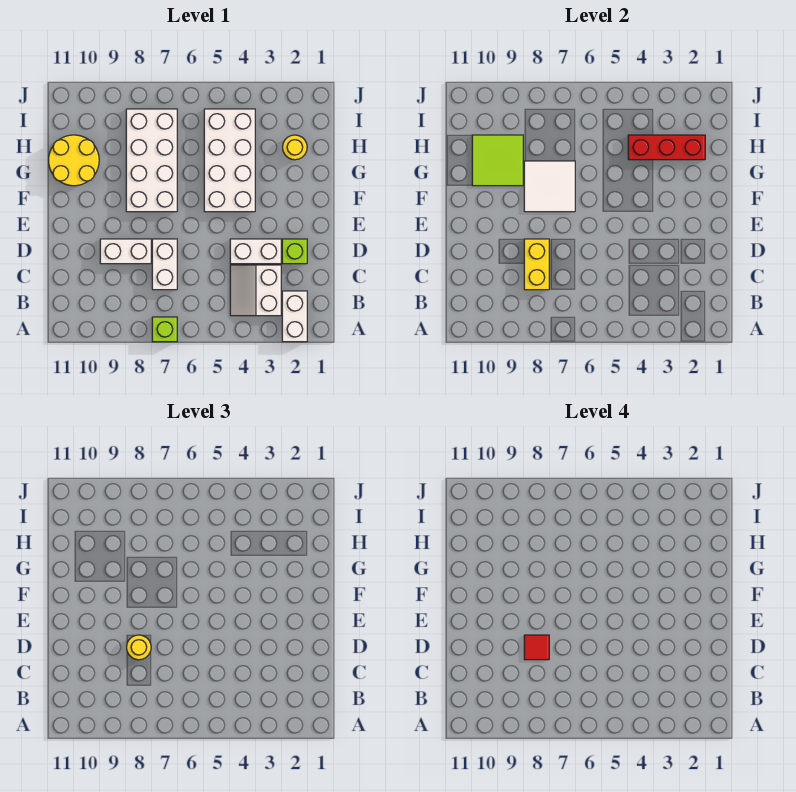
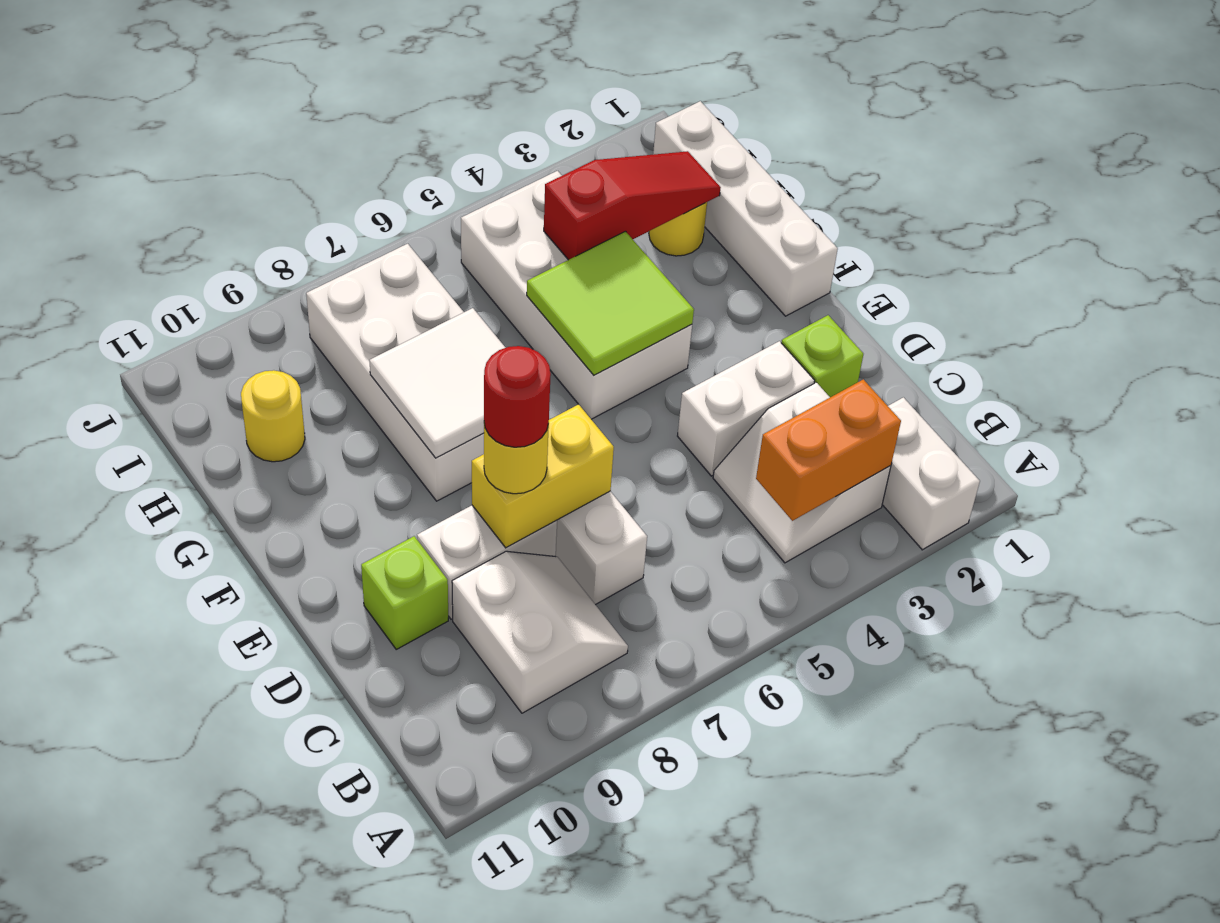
lime 1x1 brick [152,317,177,342] -> lime 1x1 brick moved to [361,536,448,649]
none -> orange 1x2 brick [756,379,901,521]
none -> white 2x2 slope [452,551,628,713]
yellow 1x2 brick [524,239,549,290] -> yellow 1x2 brick turned to [472,404,614,548]
red 1x1 tile [524,635,549,660] -> red 1x1 round brick [484,346,551,447]
none -> white 1x4 brick [653,101,838,316]
lime 2x2 tile [472,135,523,186] -> lime 2x2 tile moved to [527,231,694,375]
yellow 2x2 round brick [49,135,99,186] -> yellow 1x1 round brick [241,370,305,462]
red 1x3 brick [628,135,705,160] -> red 1x3 slope [544,151,721,260]

